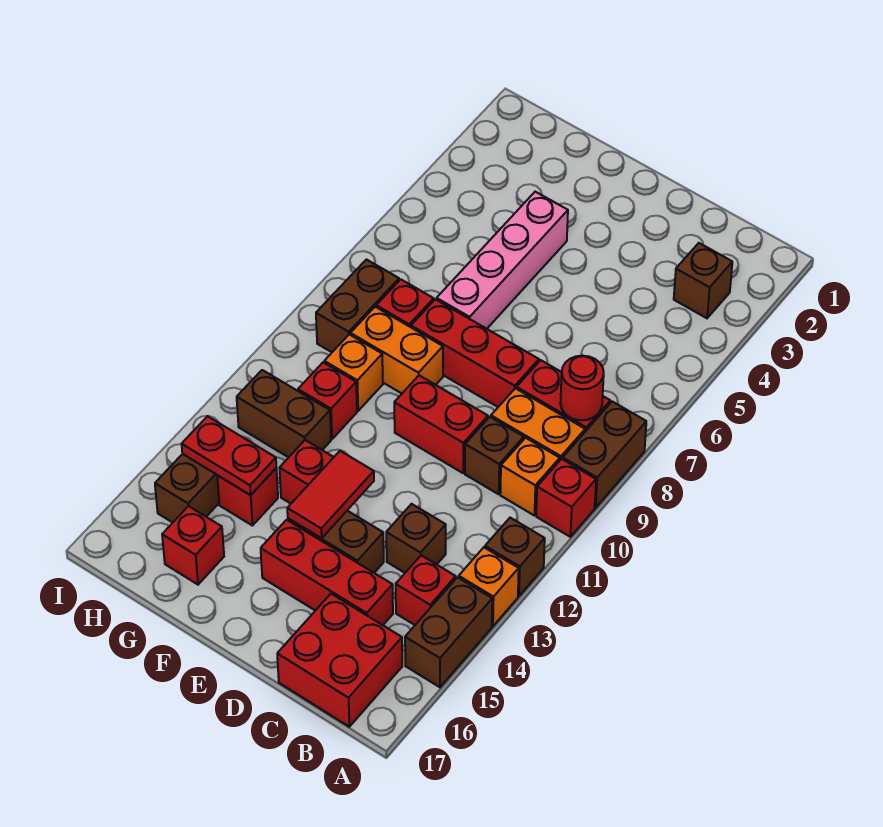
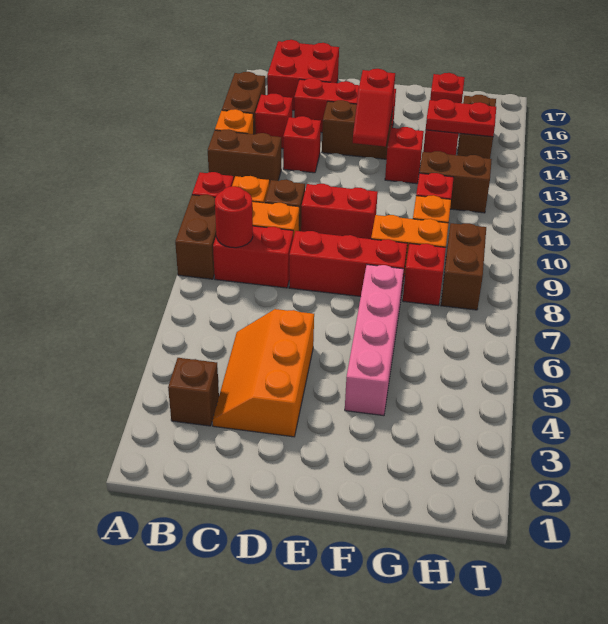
brown 1x1 brick [485,518,545,596] -> brown 1x2 brick [208,129,281,185]
none -> orange 2x3 slope [212,309,314,437]
brown 1x1 brick [386,504,446,573] -> red 1x1 brick [283,116,321,173]
red 1x2 tile [287,451,374,538] -> red 1x2 slope [353,69,395,147]

